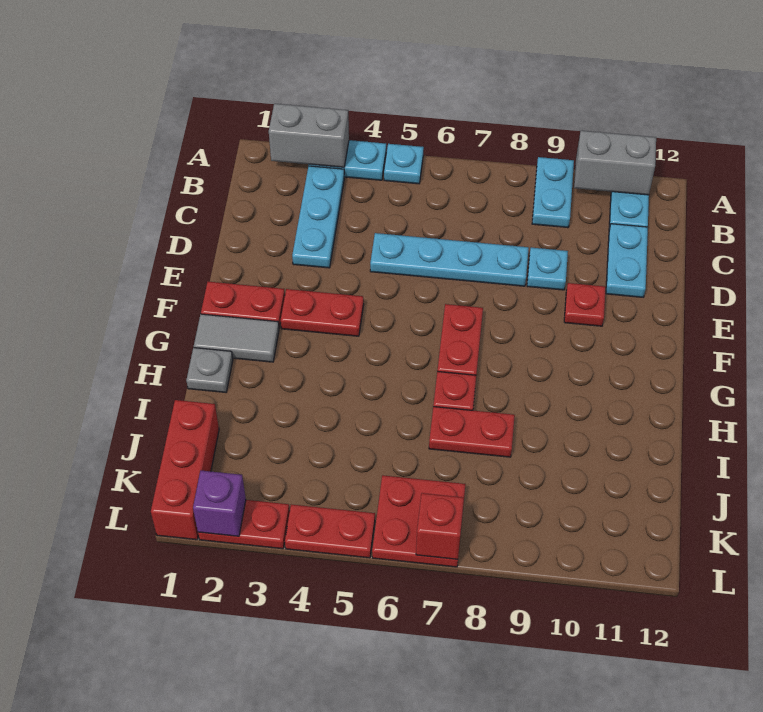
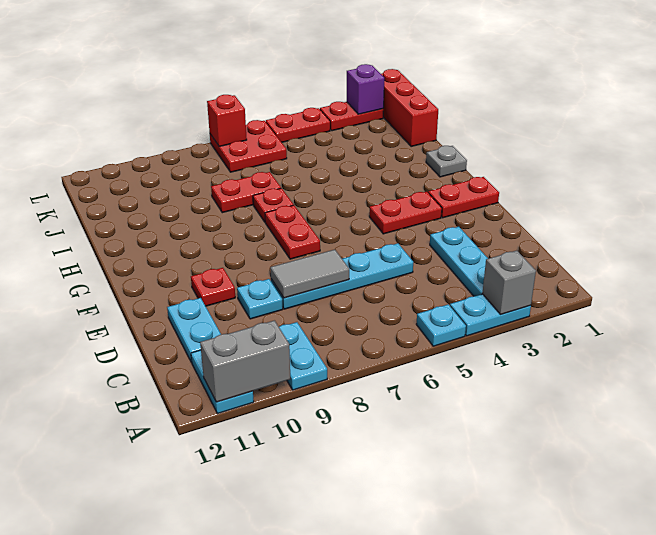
grey 1x2 brick [269,104,349,167] -> grey 1x1 brick [482,251,536,314]
grey 1x2 tile [194,314,279,362] -> grey 1x2 tile moved to [270,249,349,298]

